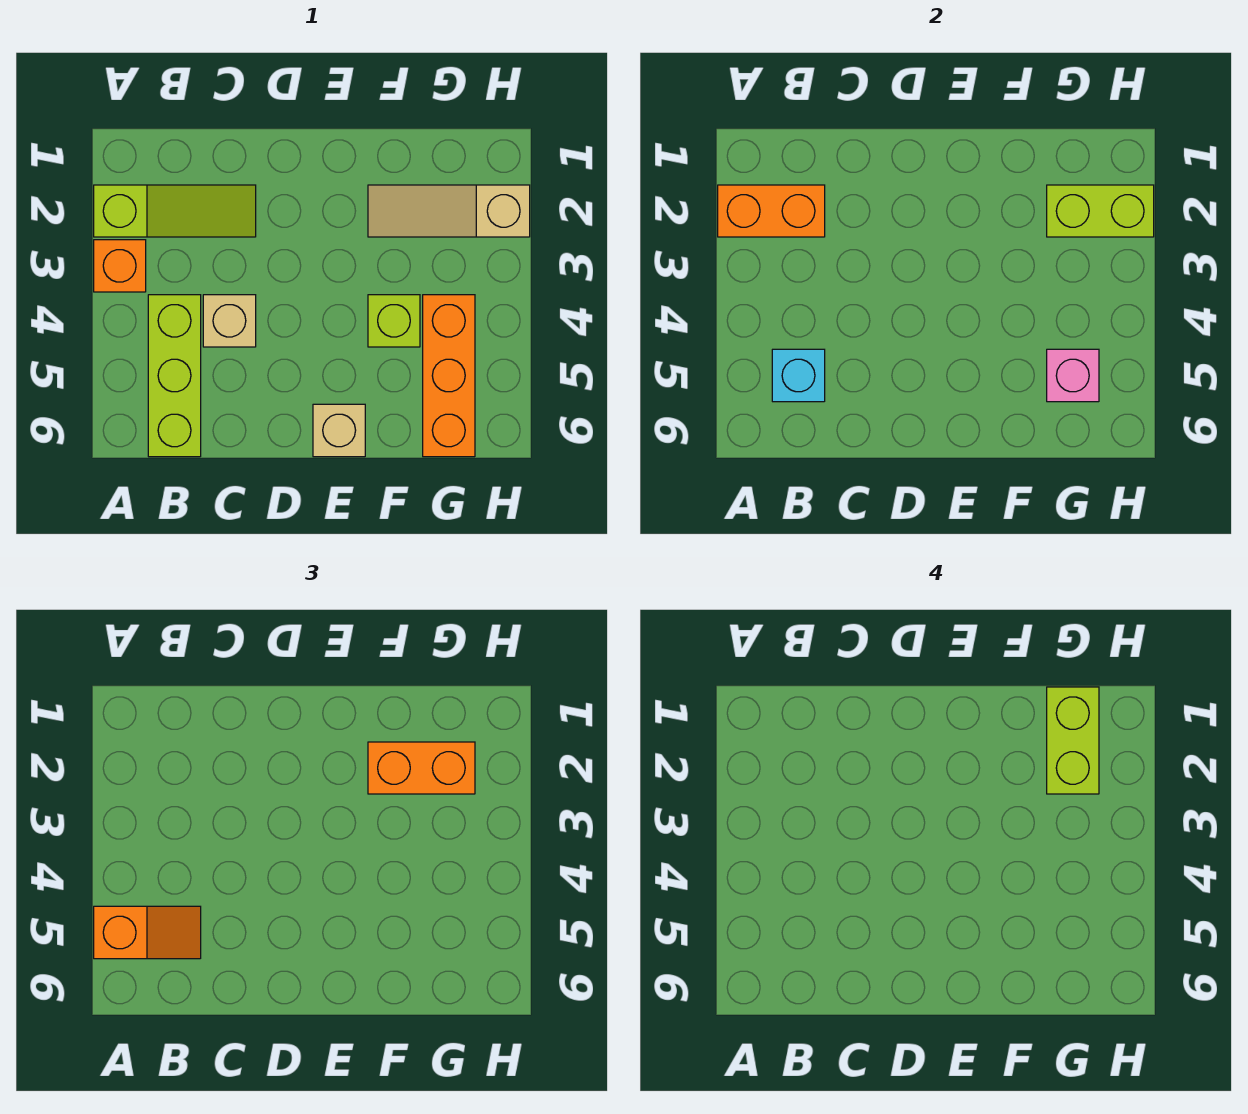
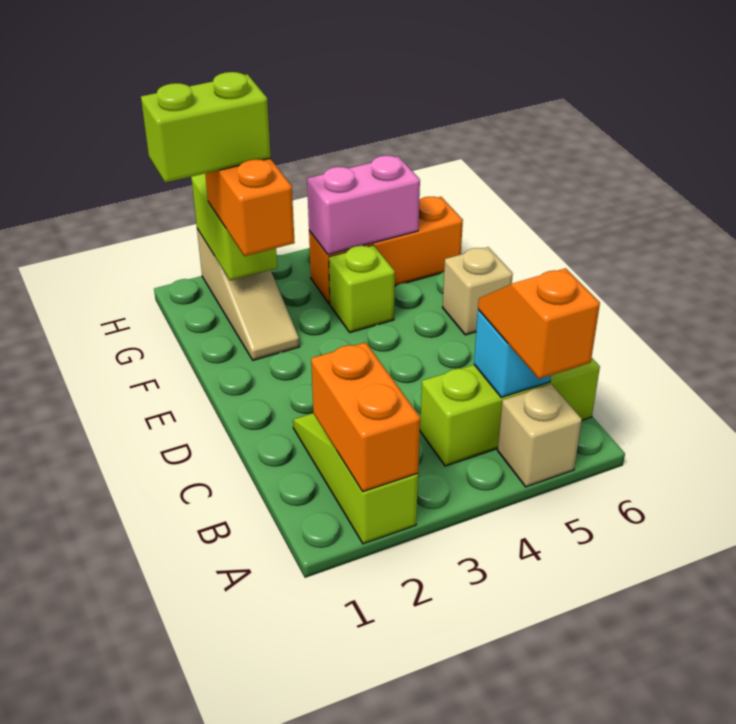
orange 1x1 brick [94,240,146,292] -> none
tan 1x1 brick [203,295,256,347] -> tan 1x1 brick moved to [498,384,582,487]
pink 1x1 brick [1047,349,1099,402] -> pink 1x2 brick [307,156,420,255]

